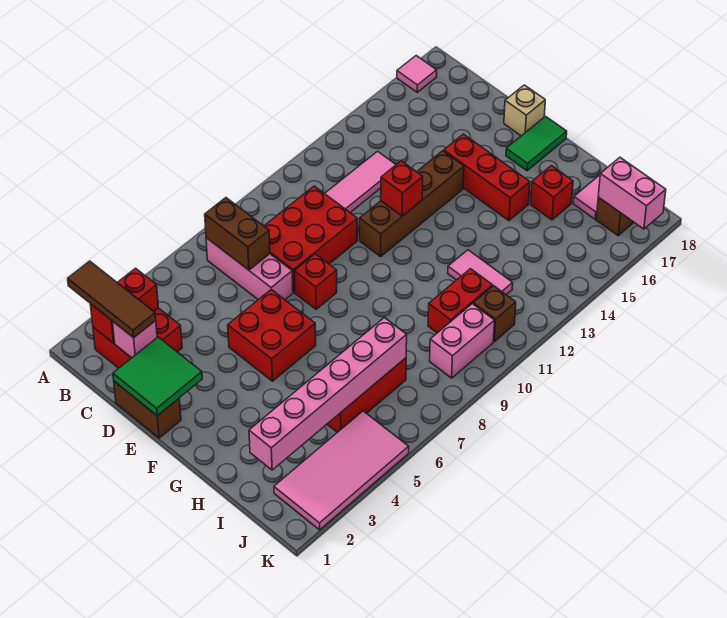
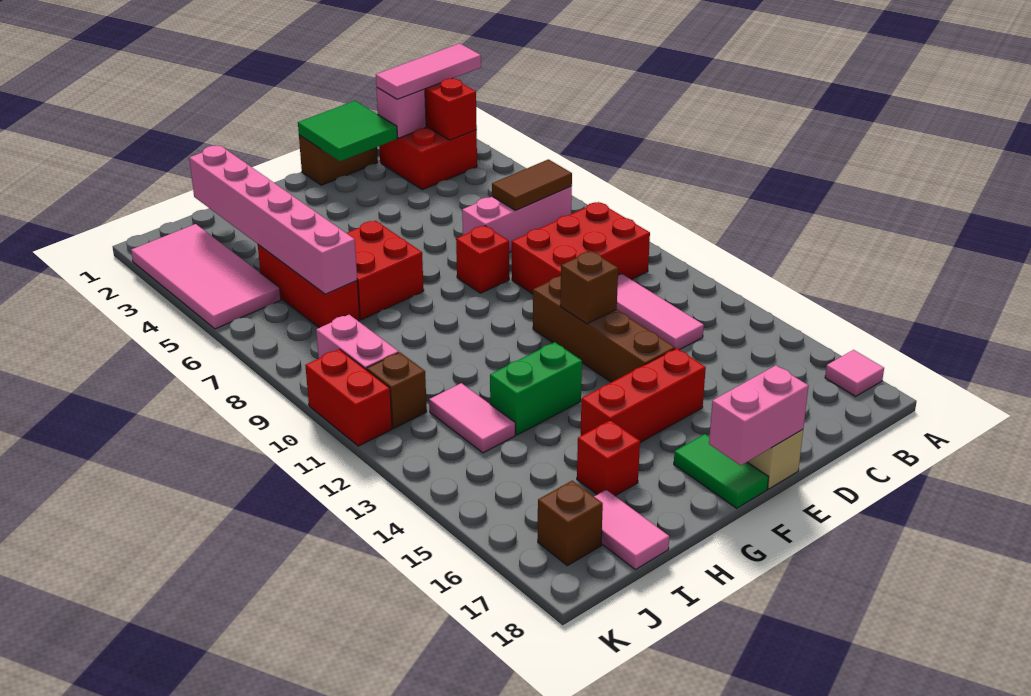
brown 1x3 tile [68,261,156,338] -> pink 1x3 tile [376,43,481,99]
brown 1x2 brick [205,198,270,270] -> brown 1x2 tile [492,159,572,210]
red 2x3 brick [264,186,357,292] -> red 2x3 brick turned to [512,202,650,294]
red 2x2 brick [228,290,316,381] -> red 2x2 brick moved to [347,221,424,320]
red 1x1 brick [381,161,423,216] -> brown 1x1 brick [560,251,618,324]
none -> green 1x2 brick [490,342,582,435]
pink 1x2 tile [448,250,513,295] -> pink 1x2 tile turned to [429,383,515,453]
red 1x2 brick [428,269,492,333] -> red 1x2 brick moved to [305,349,392,446]
pink 1x2 brick [598,157,666,229] -> pink 1x2 brick moved to [709,365,809,465]

